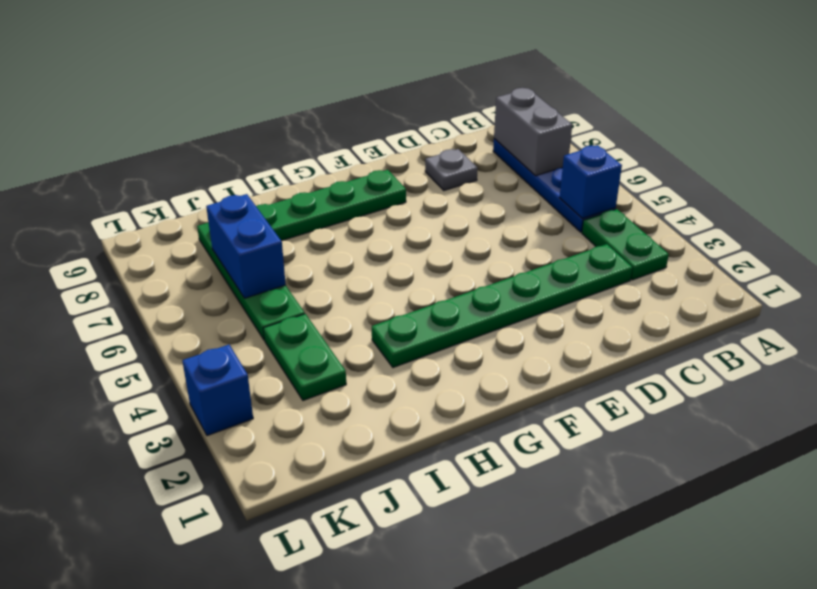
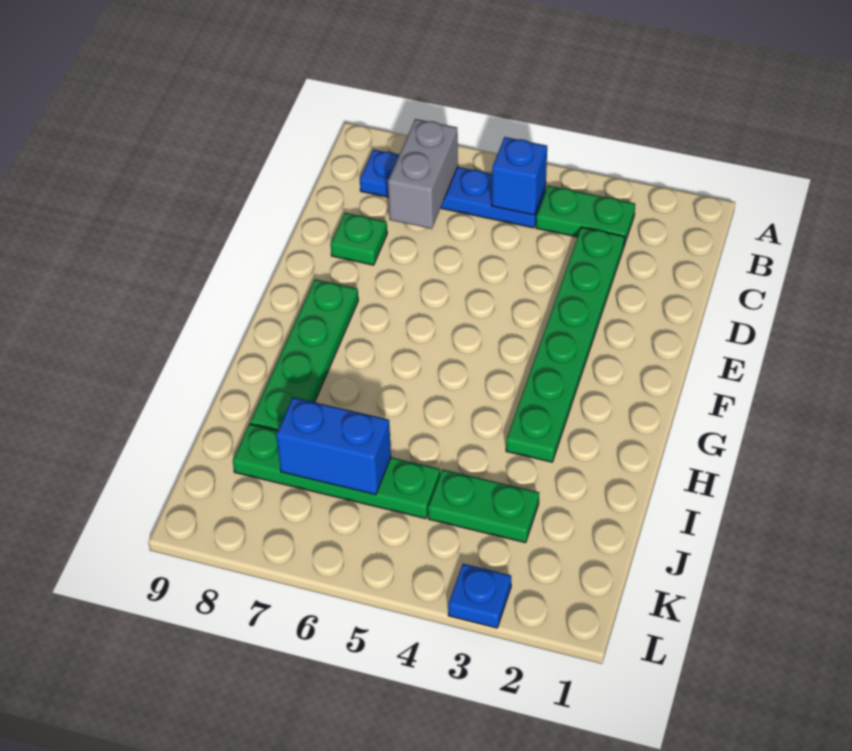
grey 1x2 brick [494,88,572,176] -> grey 1x2 brick turned to [388,119,458,229]
grey 1x1 plate [425,149,478,190] -> green 1x1 plate [331,213,387,265]
blue 1x1 brick [182,345,253,436] -> blue 1x1 plate [448,564,511,628]

